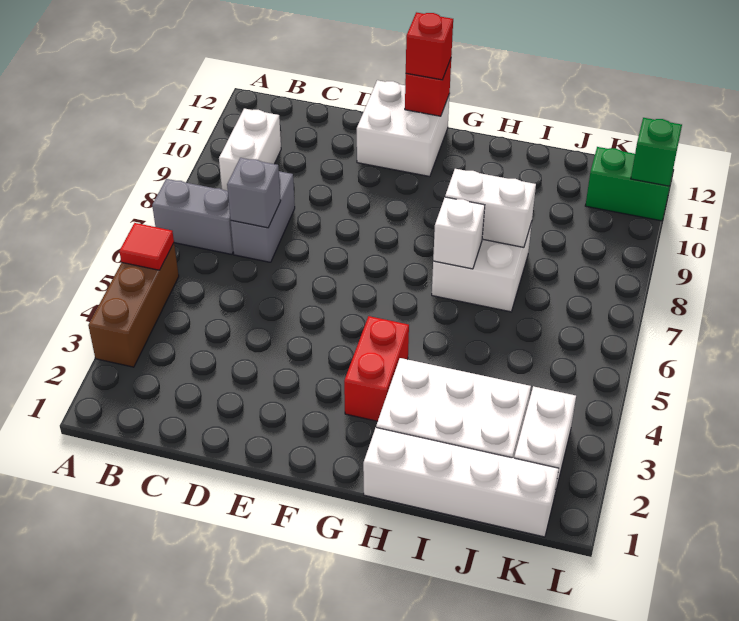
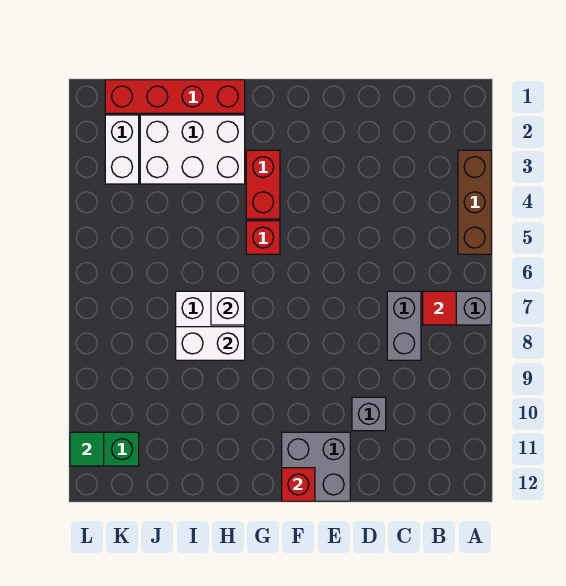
red 1x1 tile [119,223,174,270] -> red 1x1 tile moved to [423,291,456,325]
white 1x2 brick [219,109,281,191] -> none
grey 1x1 brick [227,158,281,228] -> grey 1x1 brick moved to [352,397,386,431]
white 2x2 brick [357,80,450,177] -> grey 2x2 brick [282,432,350,501]
red 1x1 brick [406,12,453,80] -> red 1x1 brick moved to [246,221,280,254]
white 1x4 brick [363,428,559,537] -> red 1x4 brick [105,80,245,113]
green 1x1 brick [631,118,682,186] -> green 1x1 tile [70,432,104,466]

